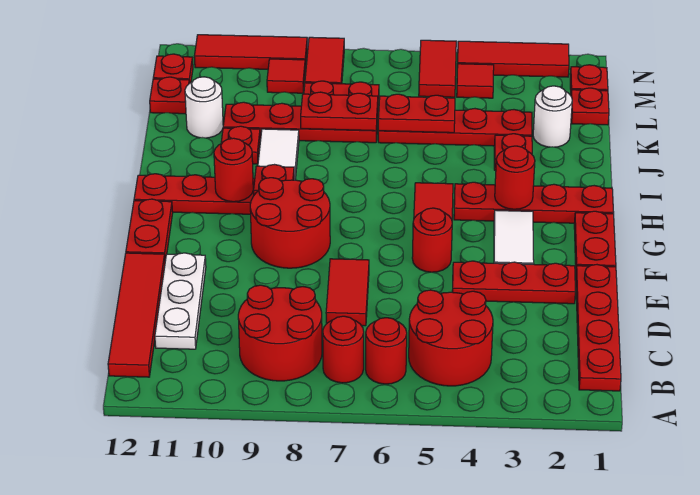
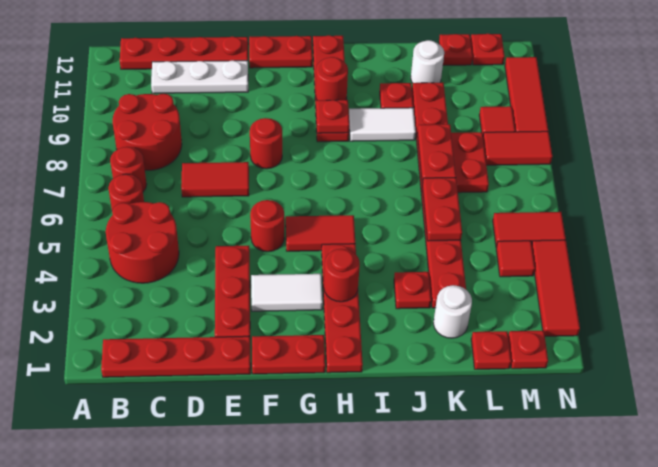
red 1x4 tile [108,253,165,377] -> red 1x4 plate [120,37,248,69]
red 2x2 round brick [250,178,330,268] -> red 1x1 round brick [250,118,282,169]

